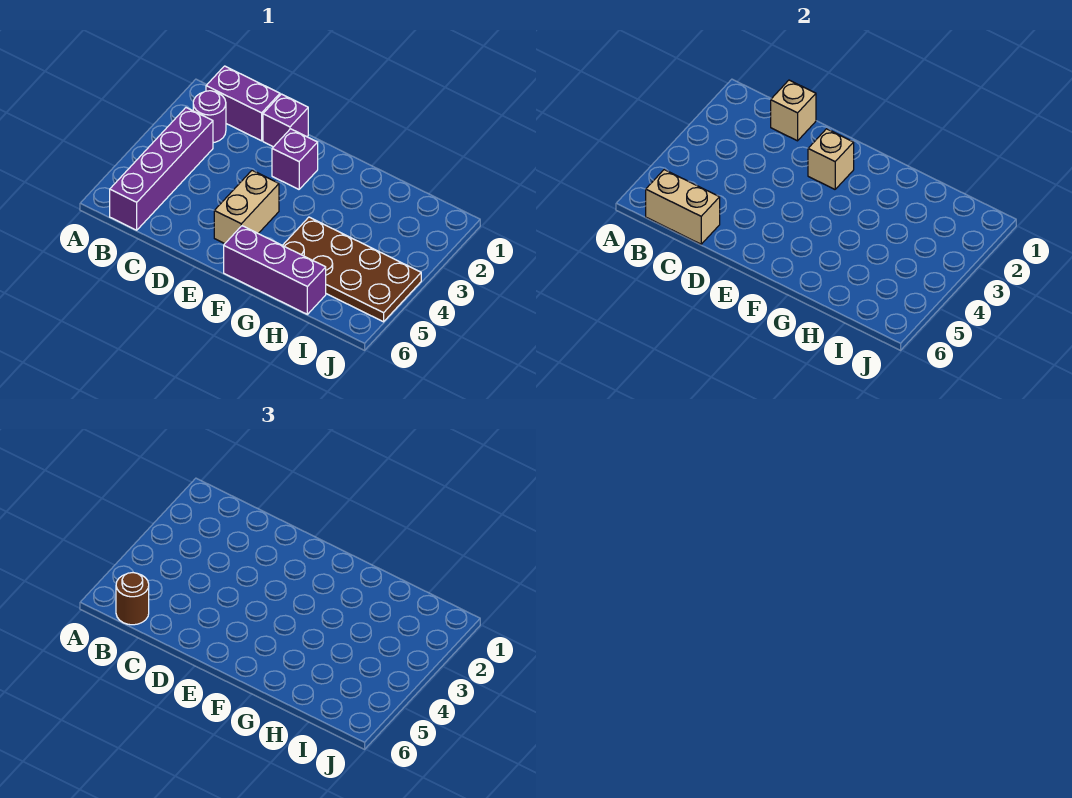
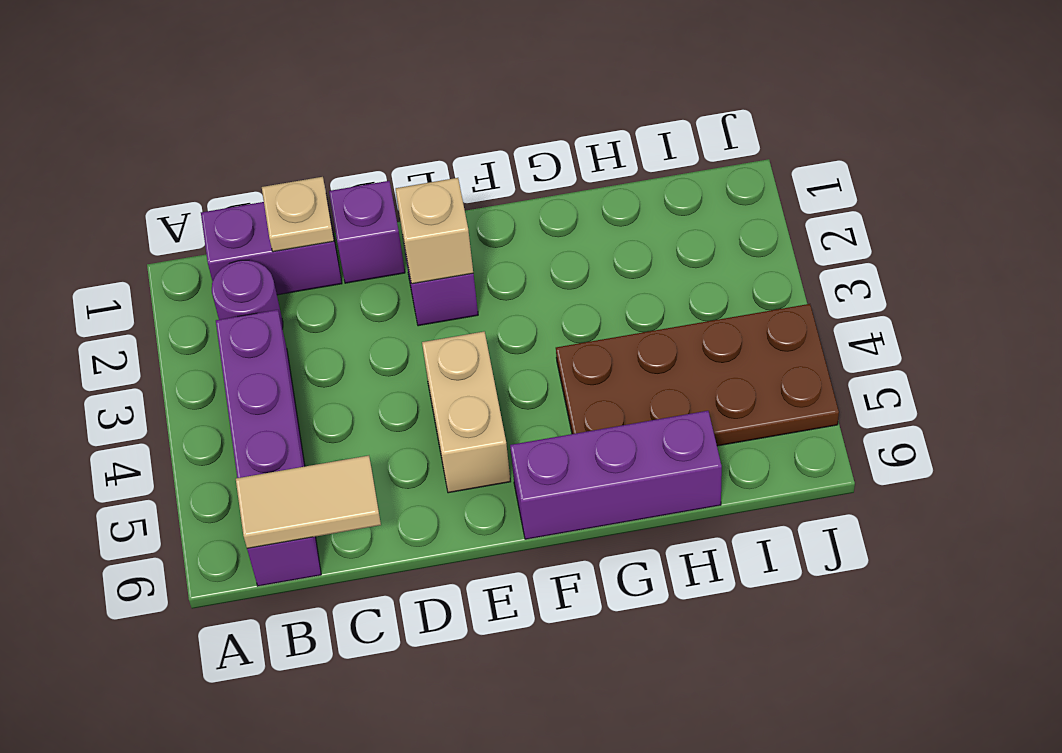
tan 1x2 brick [646,170,720,244] -> tan 1x2 tile [236,456,381,548]
brown 1x1 round brick [116,573,149,625] -> none
tan 1x1 brick [771,80,816,141] -> tan 1x1 plate [262,177,334,252]

